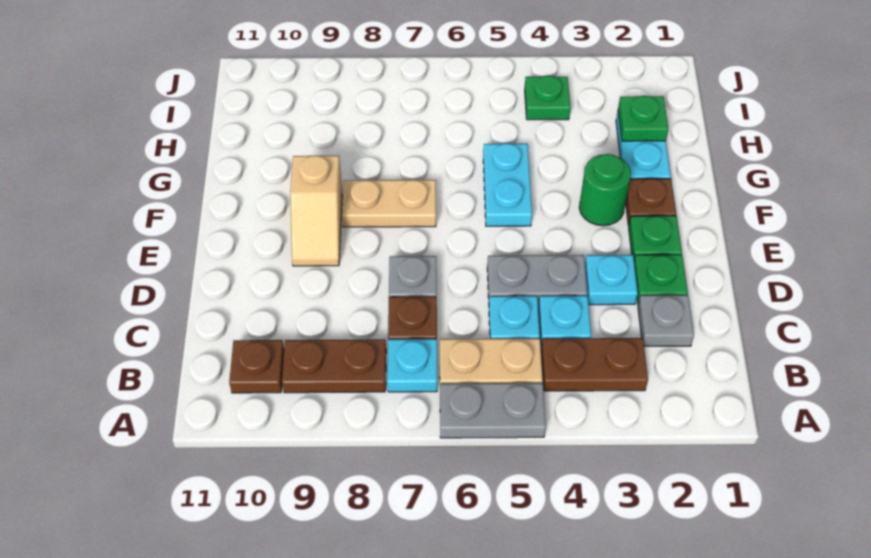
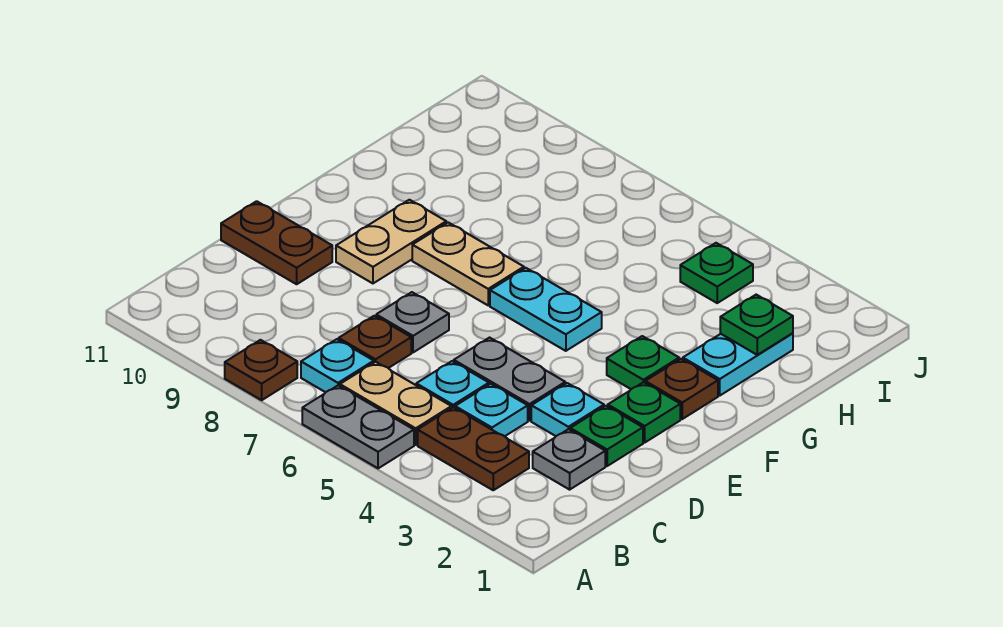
brown 1x2 plate [282,339,386,393] -> brown 1x2 plate moved to [221,201,332,284]
brown 1x1 plate [229,340,284,393] -> brown 1x1 plate moved to [225,340,297,400]
tan 1x2 slope [290,156,342,266] -> tan 1x2 plate [336,200,446,283]
green 1x1 round brick [579,154,631,226] -> green 1x1 plate [607,336,679,389]
cyan 1x2 plate [483,144,532,226] -> cyan 1x2 plate turned to [490,268,602,351]

